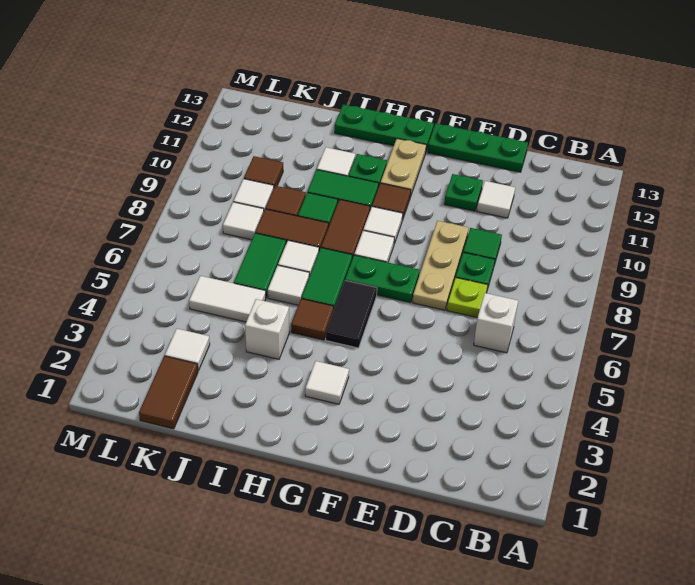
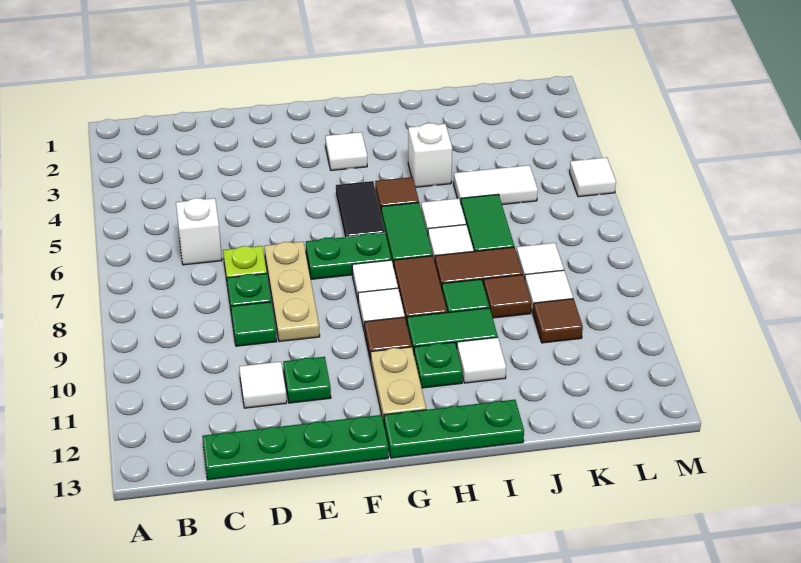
green 1x3 plate [428,124,528,172] -> green 1x4 plate [202,415,388,480]
brown 1x2 tile [139,356,198,429] -> none
white 1x1 tile [165,329,210,371] -> white 1x1 tile moved to [570,157,616,197]

